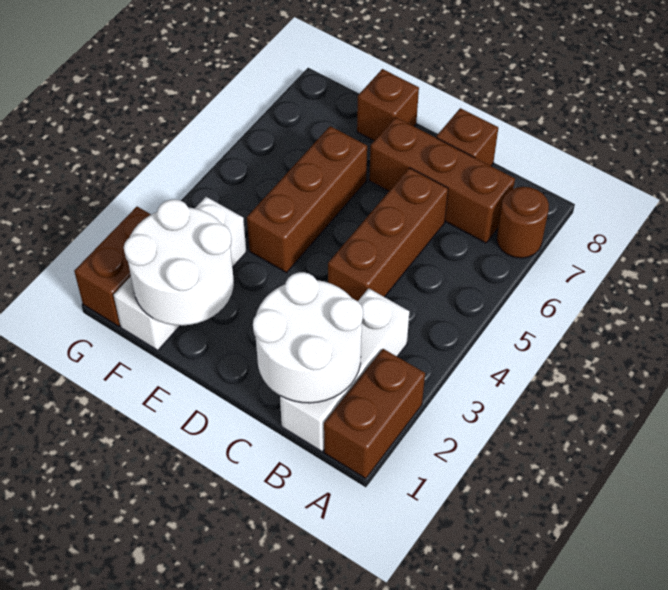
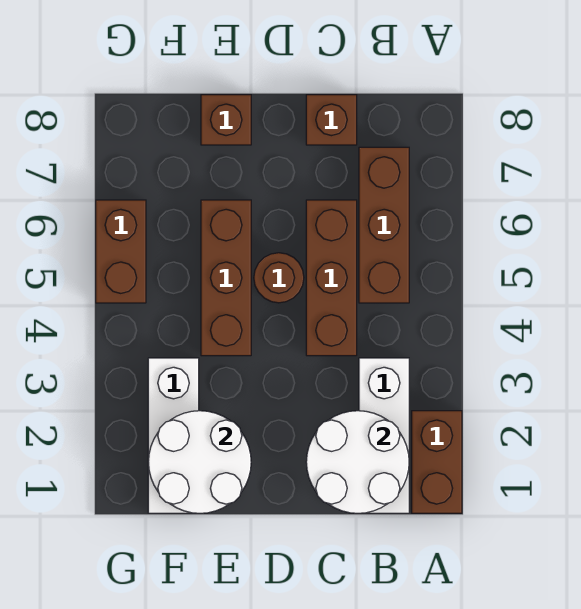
brown 1x1 round brick [497,187,549,258] -> brown 1x1 round brick moved to [254,253,304,303]
brown 1x3 brick [369,117,515,243] -> brown 1x3 brick turned to [359,147,409,303]
brown 1x2 brick [74,207,151,326] -> brown 1x2 brick moved to [96,200,146,303]

